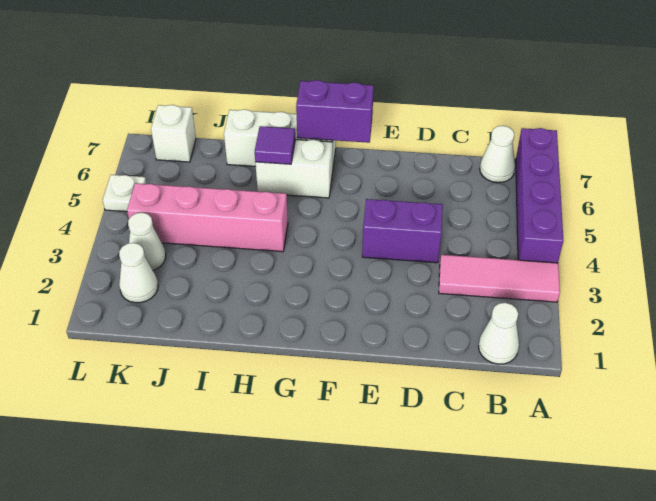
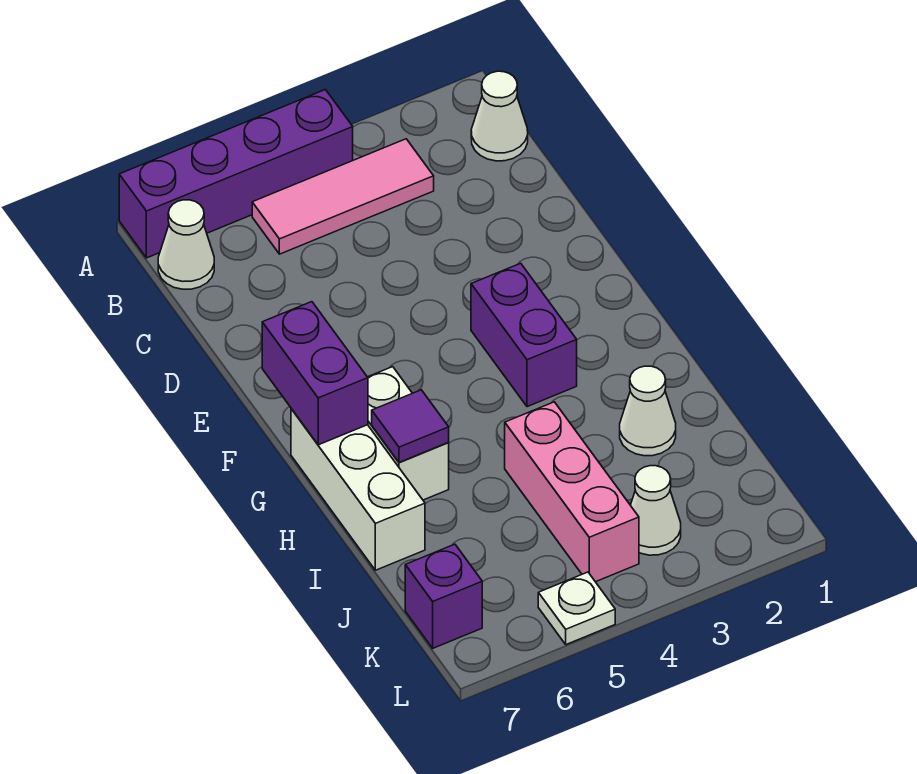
pink 1x3 tile [439,255,560,302] -> pink 1x3 tile turned to [252,139,434,254]
purple 1x2 brick [362,199,443,263] -> purple 1x2 brick moved to [471,263,577,407]
pink 1x4 brick [127,183,288,252] -> pink 1x3 brick [505,402,639,582]
white 1x1 cone [119,243,158,303] -> white 1x1 cone moved to [620,366,676,456]
white 1x1 brick [151,105,196,162] -> purple 1x1 brick [405,544,482,648]

